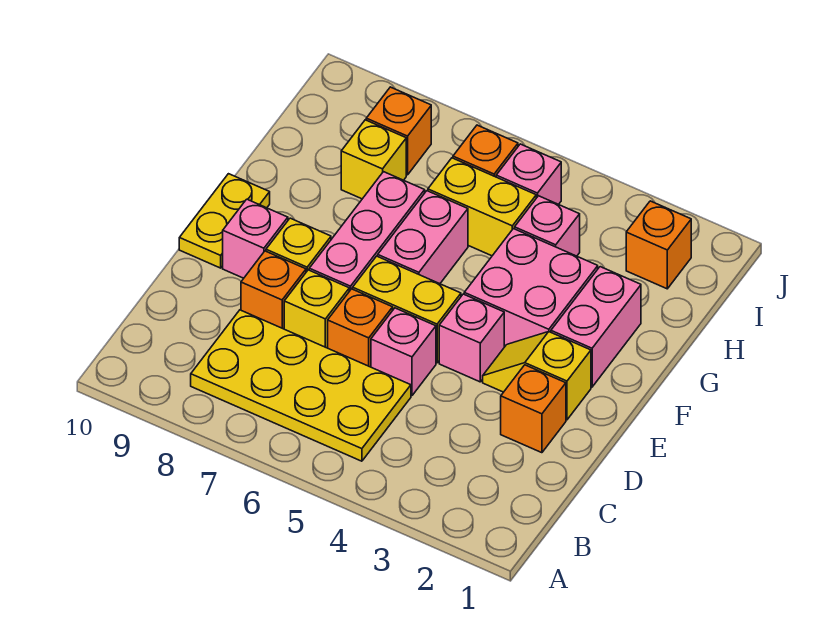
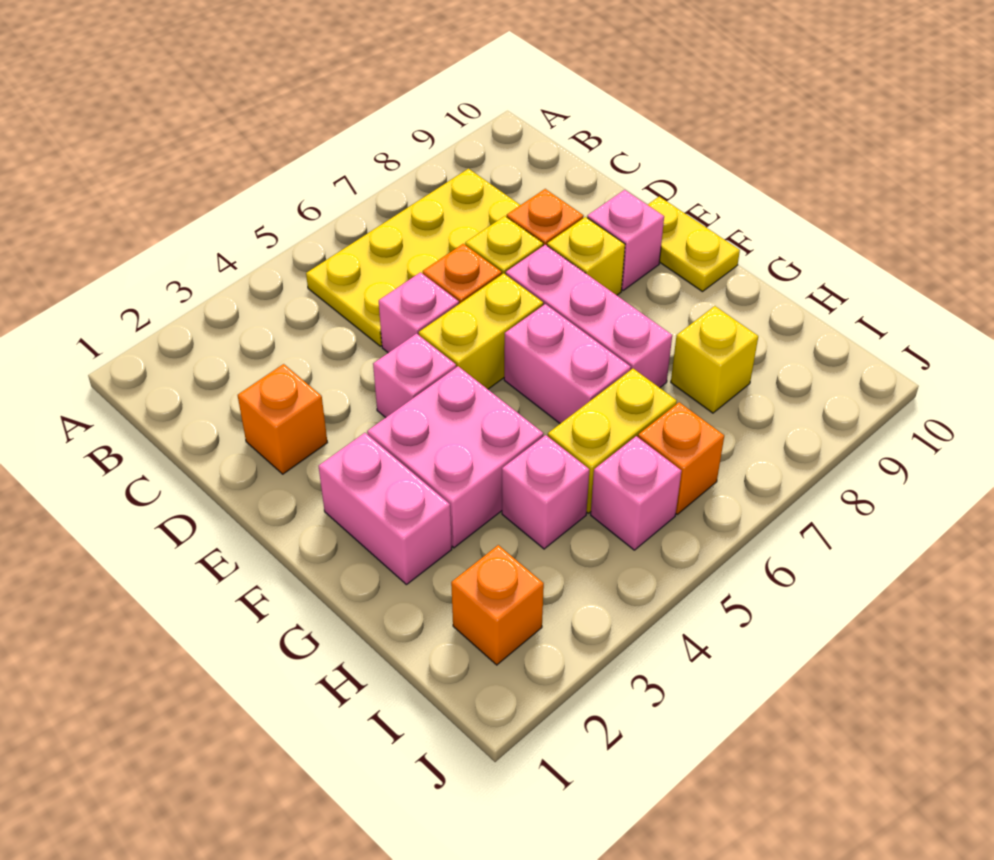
yellow 1x2 slope [483,332,591,420] -> none
orange 1x1 brick [366,87,431,175] -> none

